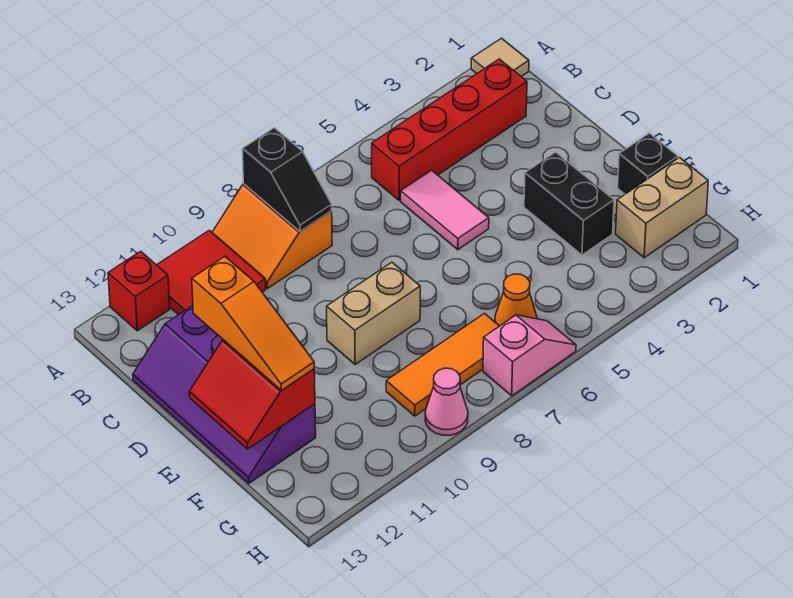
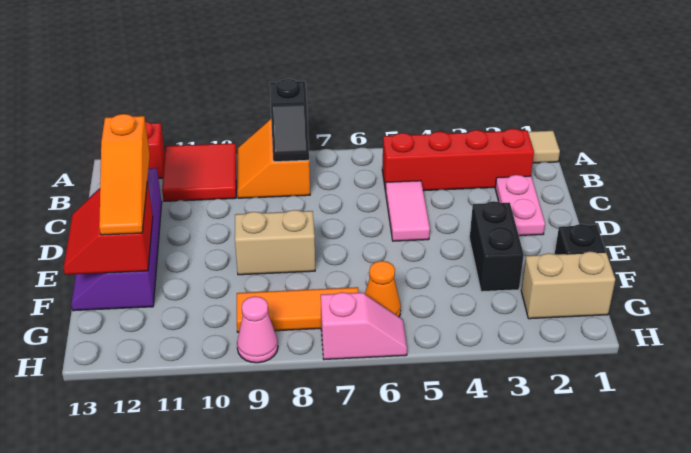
none -> pink 1x2 plate [495,175,545,236]

